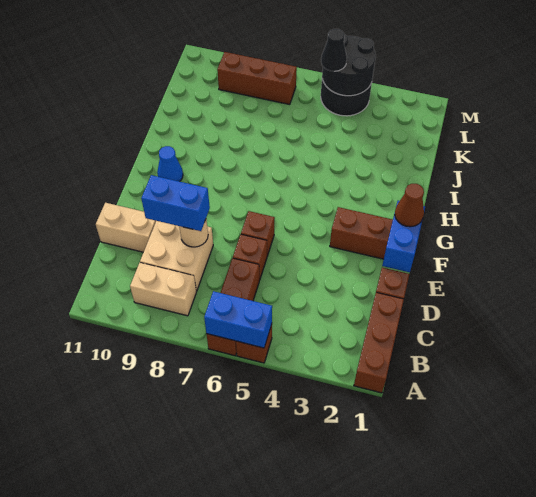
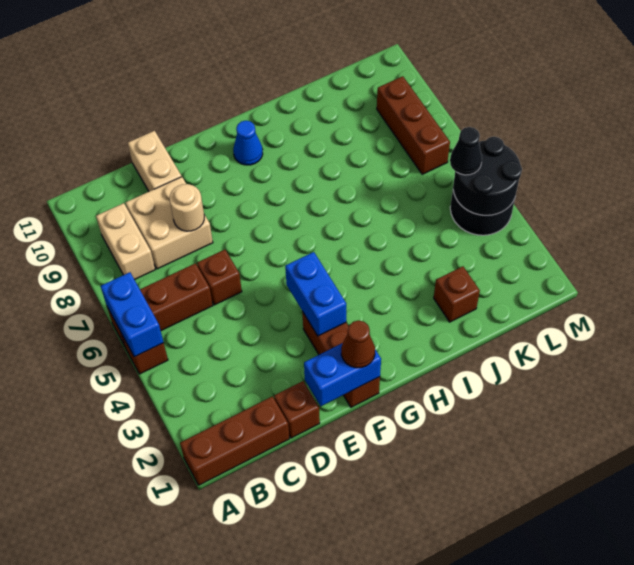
blue 1x2 brick [141,175,210,231] -> blue 1x2 brick moved to [285,252,346,336]
brown 1x1 brick [241,211,275,256] -> brown 1x1 brick moved to [434,266,480,322]

